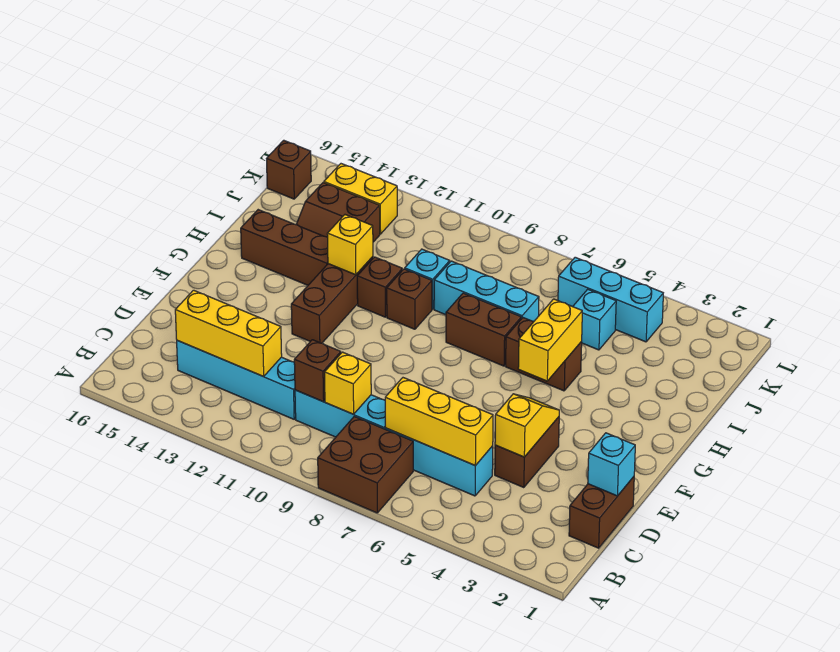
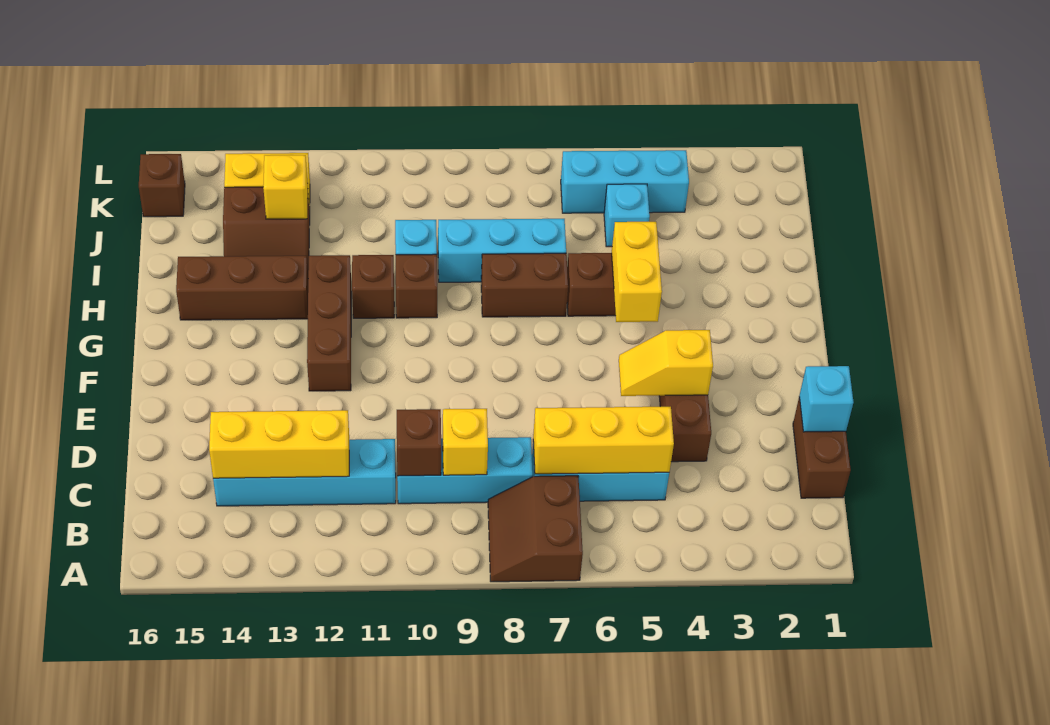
brown 2x2 brick [318,416,413,513] -> brown 2x2 slope [488,476,583,582]
yellow 1x2 slope [495,394,559,457] -> yellow 1x2 slope turned to [619,330,713,396]
yellow 1x1 brick [327,215,373,275] -> yellow 1x1 brick moved to [263,155,308,219]

